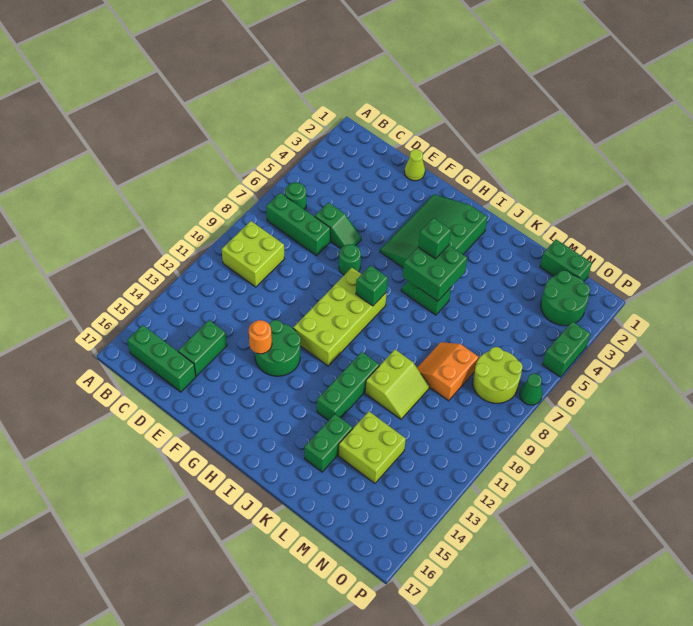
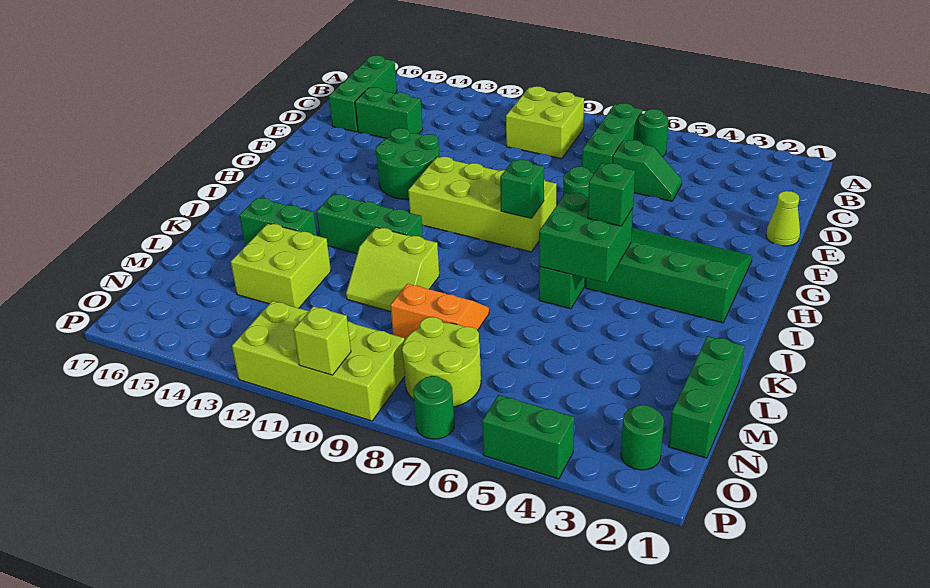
green 1x2 slope [315,202,361,249] -> green 1x2 slope turned to [613,140,682,201]
orange 1x1 round brick [249,320,272,354] -> none
green 1x2 brick [540,239,592,281] -> green 1x3 brick [668,336,744,458]
green 2x2 round brick [541,271,590,326] -> green 1x1 round brick [621,405,664,470]
none -> lime 2x4 brick [232,301,405,421]
green 1x1 cone [520,374,542,405] -> green 1x1 round brick [413,376,454,439]
none -> lime 1x1 brick [294,306,351,375]

